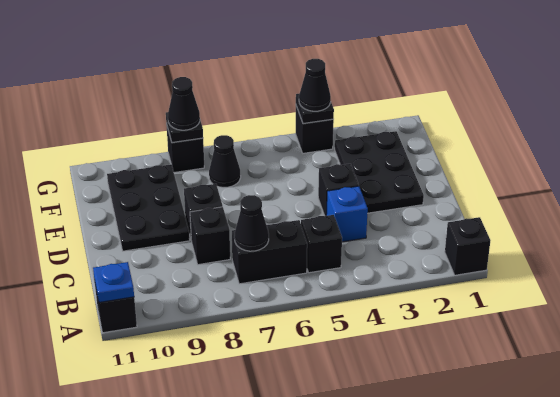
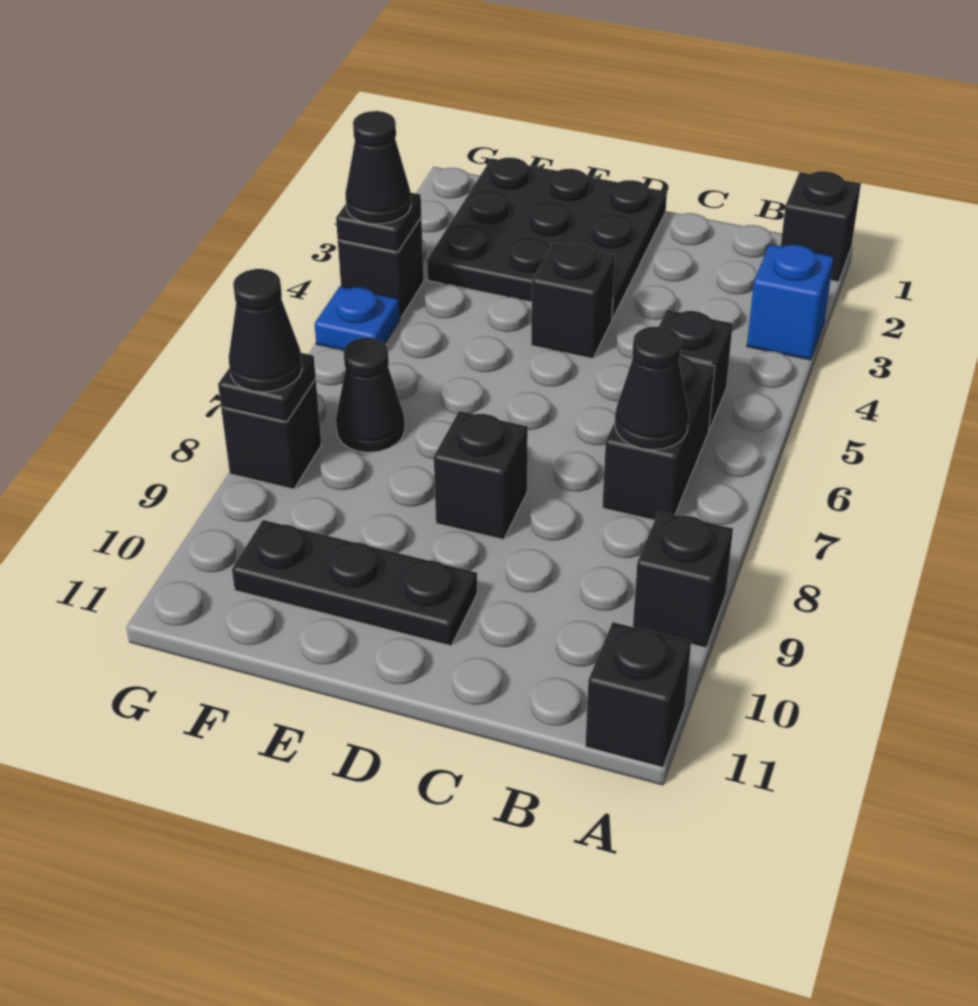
blue 1x1 plate [93,262,134,303] -> blue 1x1 plate moved to [315,286,400,350]
blue 1x1 brick [326,186,368,242] -> blue 1x1 brick moved to [747,244,834,360]
black 1x1 brick [190,207,230,265] -> black 1x1 brick moved to [633,511,733,648]
black 2x3 plate [335,131,424,213] -> black 3x3 plate [427,158,667,319]
black 2x3 plate [107,164,190,251] -> black 1x3 plate [232,520,477,646]

